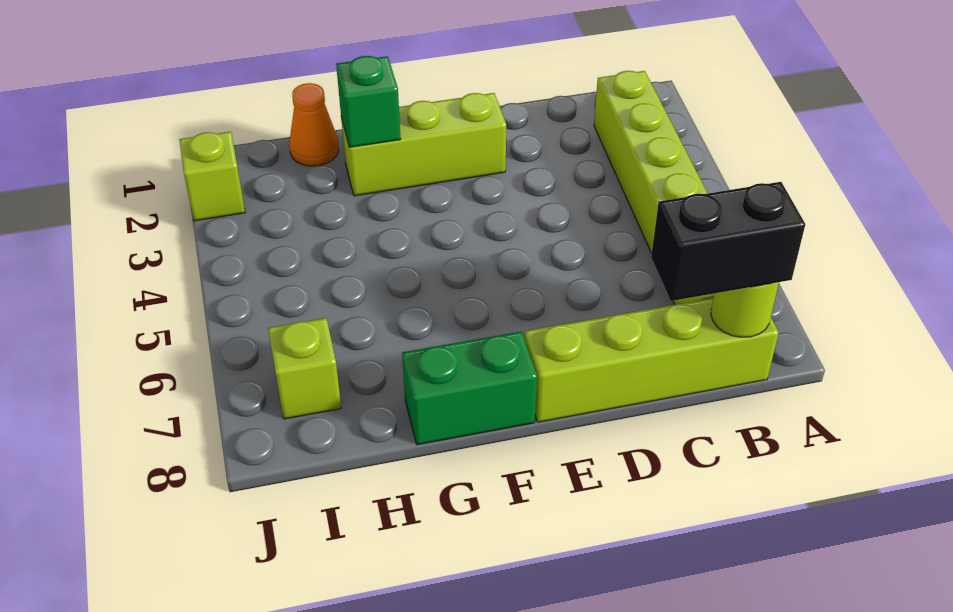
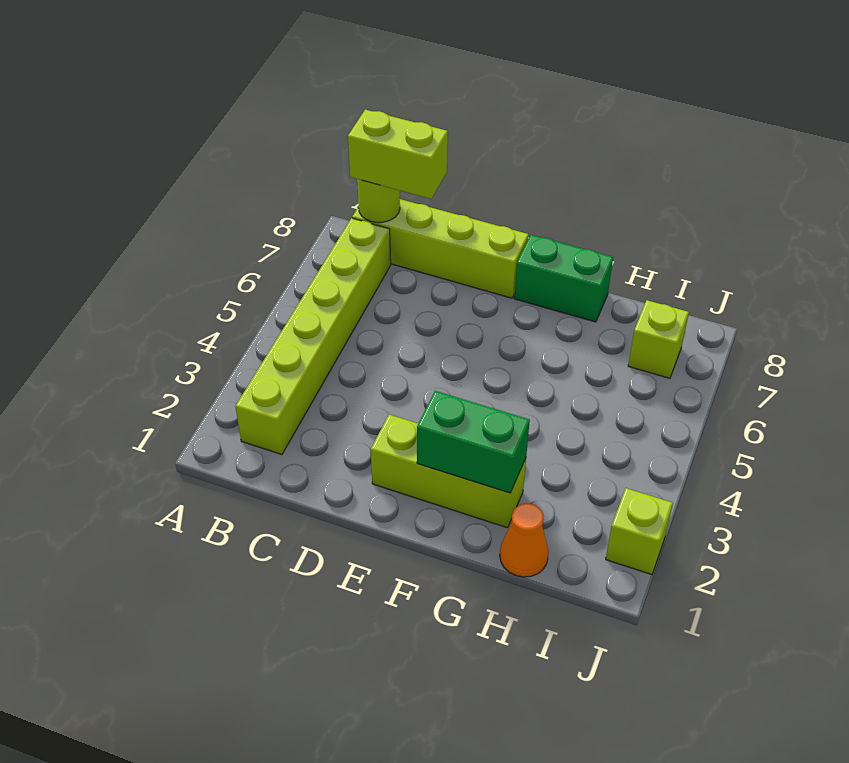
black 1x2 brick [651,182,805,301] -> lime 1x2 brick [348,110,448,199]
green 1x1 brick [336,56,401,147] -> green 1x2 brick [417,391,530,493]

